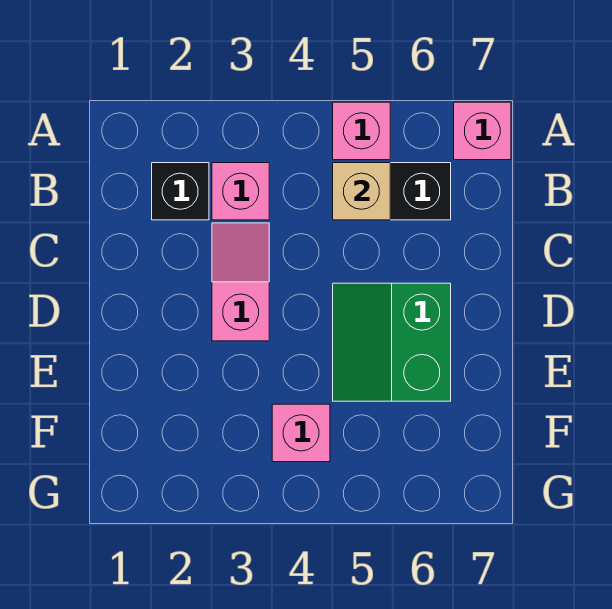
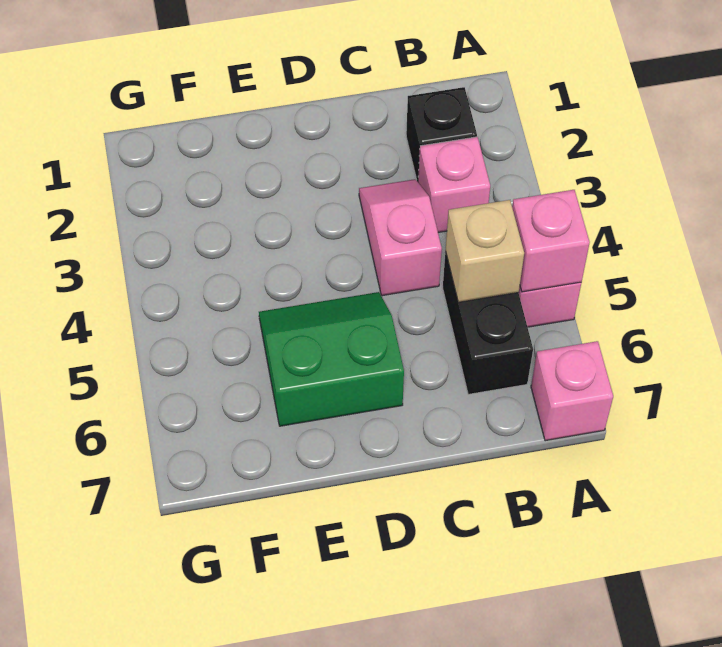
pink 1x2 slope [212,223,269,341] -> pink 1x2 slope turned to [359,179,442,296]
pink 1x1 brick [272,404,330,462] -> pink 1x1 brick moved to [512,190,590,292]

